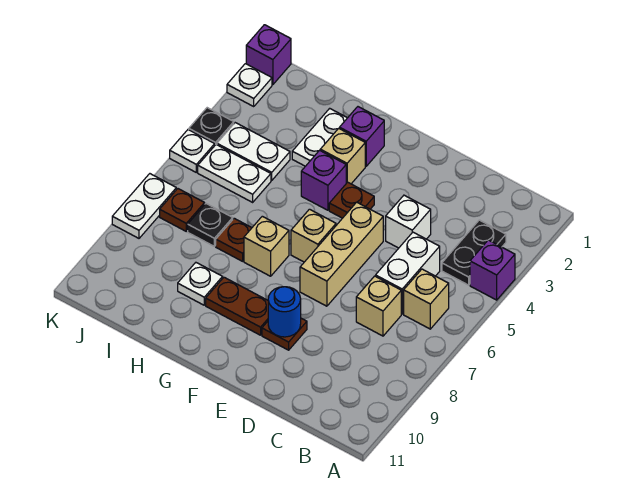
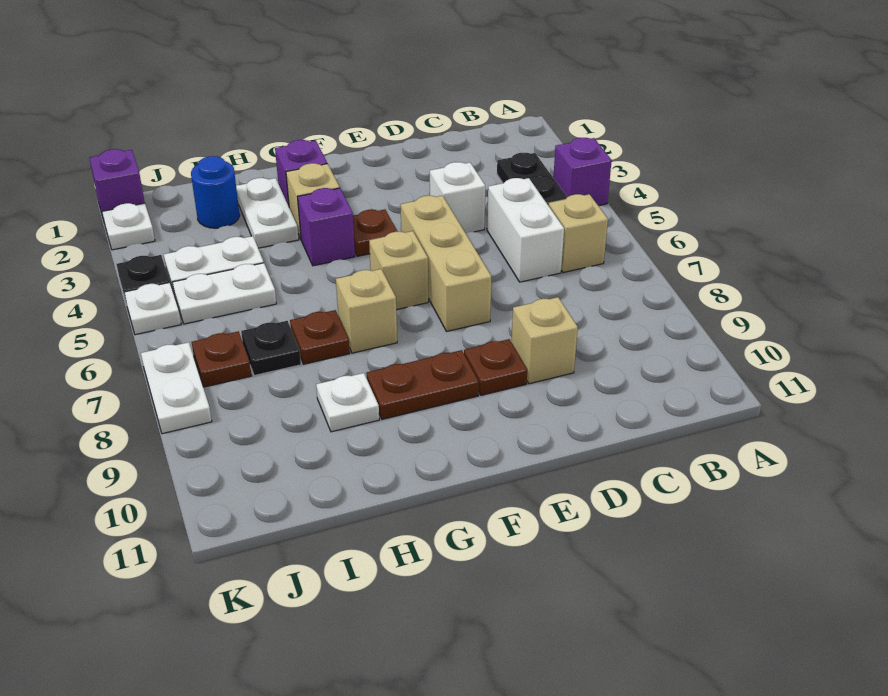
tan 1x1 brick [356,276,401,336] -> tan 1x1 brick moved to [511,297,578,384]
blue 1x1 round brick [268,287,301,337] -> blue 1x1 round brick moved to [191,156,240,228]

